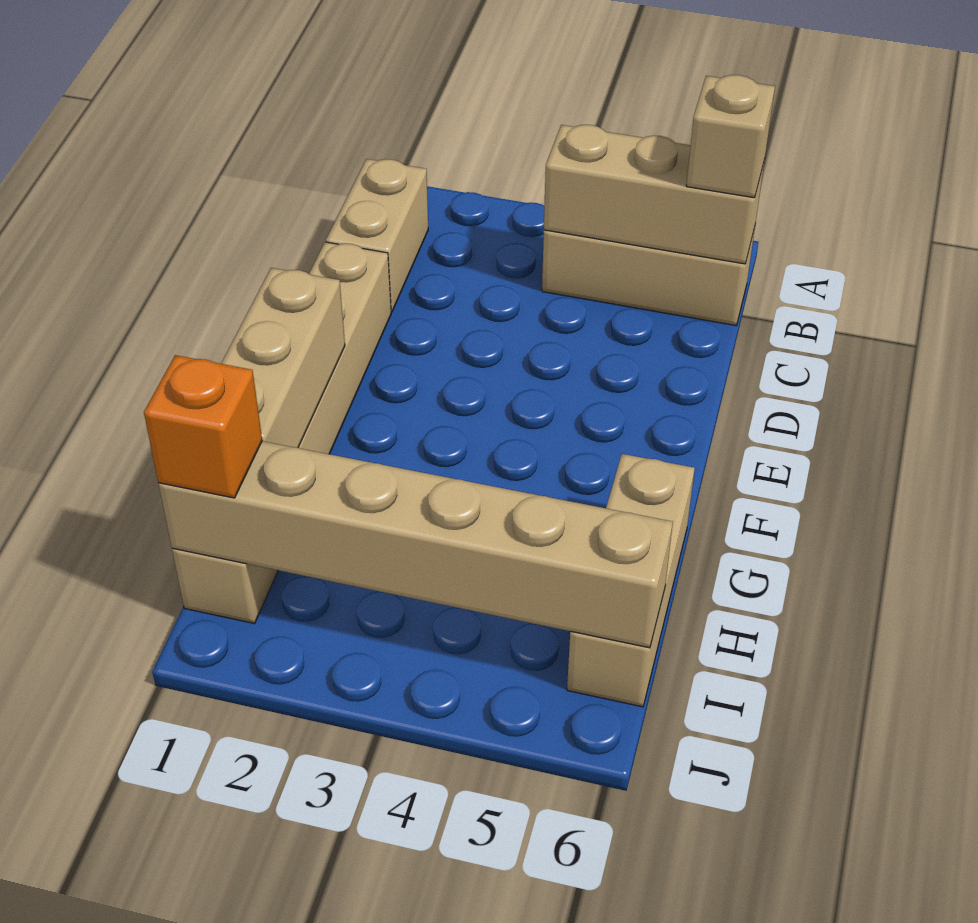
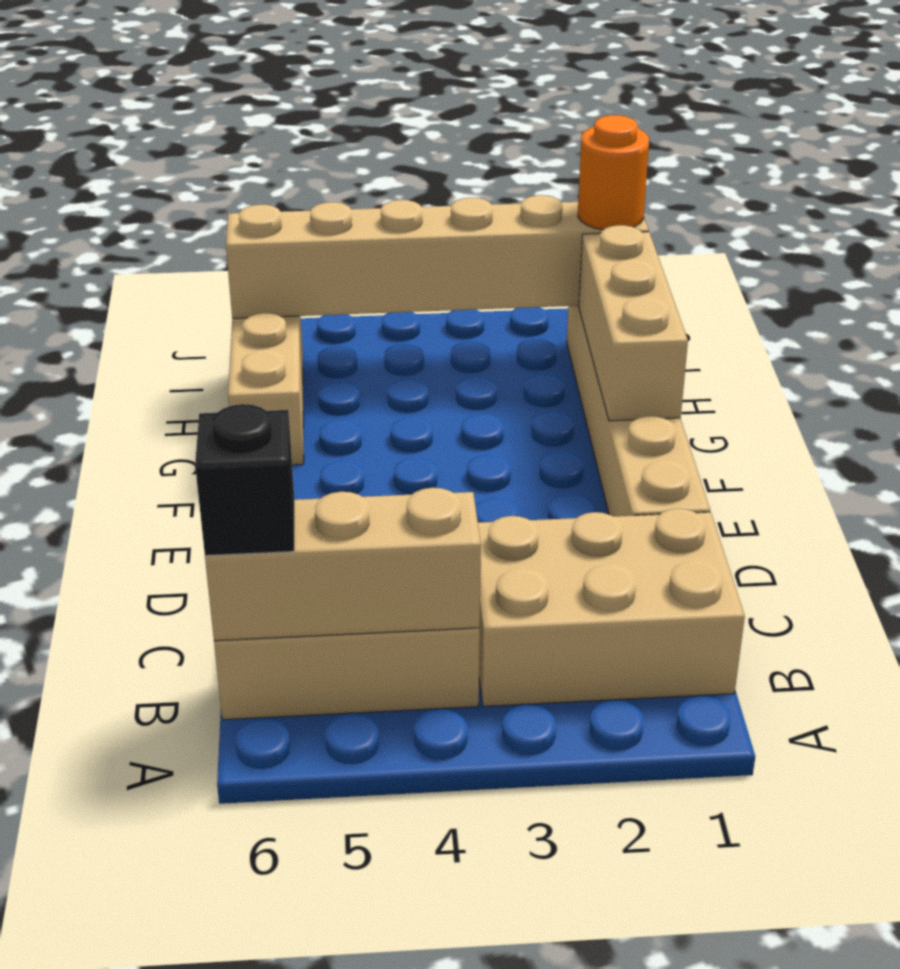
tan 1x2 brick [326,159,428,312] -> tan 2x3 brick [478,509,745,706]
tan 1x1 brick [686,75,775,198] -> black 1x1 brick [195,404,294,556]
orange 1x1 brick [144,355,262,498] -> orange 1x1 round brick [578,115,649,230]

